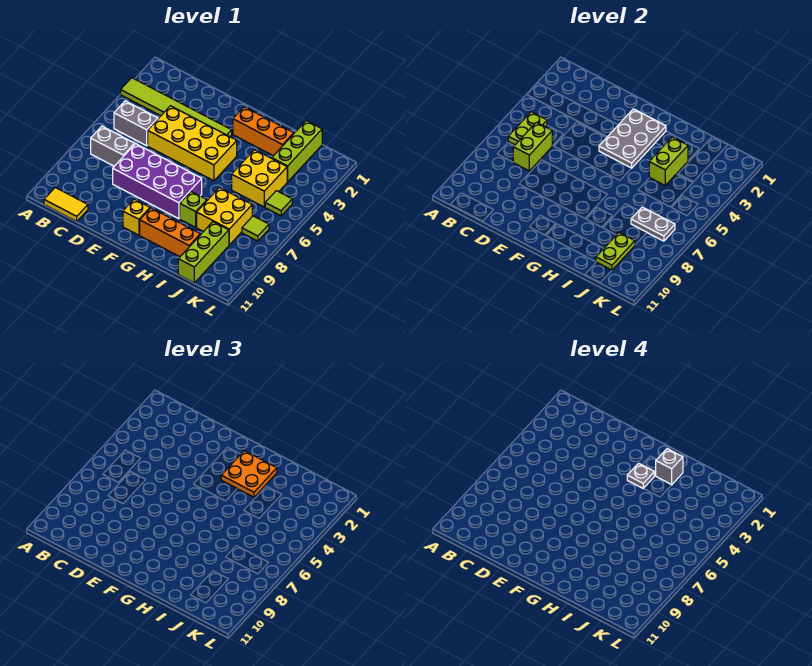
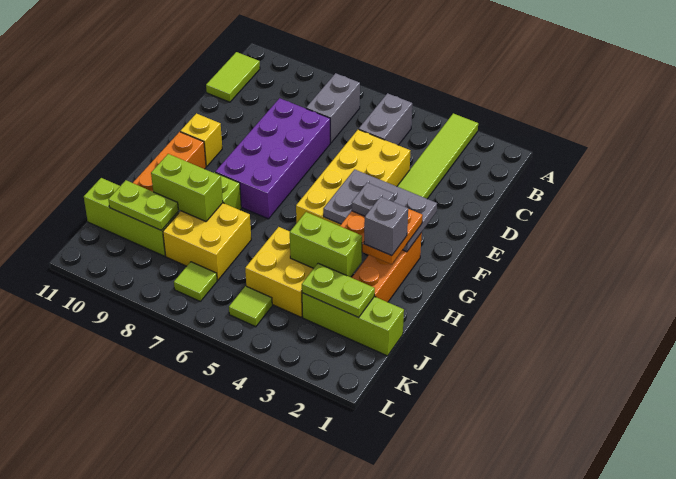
lime 1x2 plate [508,112,547,145] -> lime 1x2 plate moved to [302,263,375,317]
yellow 1x2 tile [44,188,88,222] -> lime 1x2 tile [206,52,260,102]
lime 1x2 brick [513,122,552,171] -> lime 1x2 brick moved to [151,154,223,221]
grey 1x2 plate [631,207,675,241] -> none

